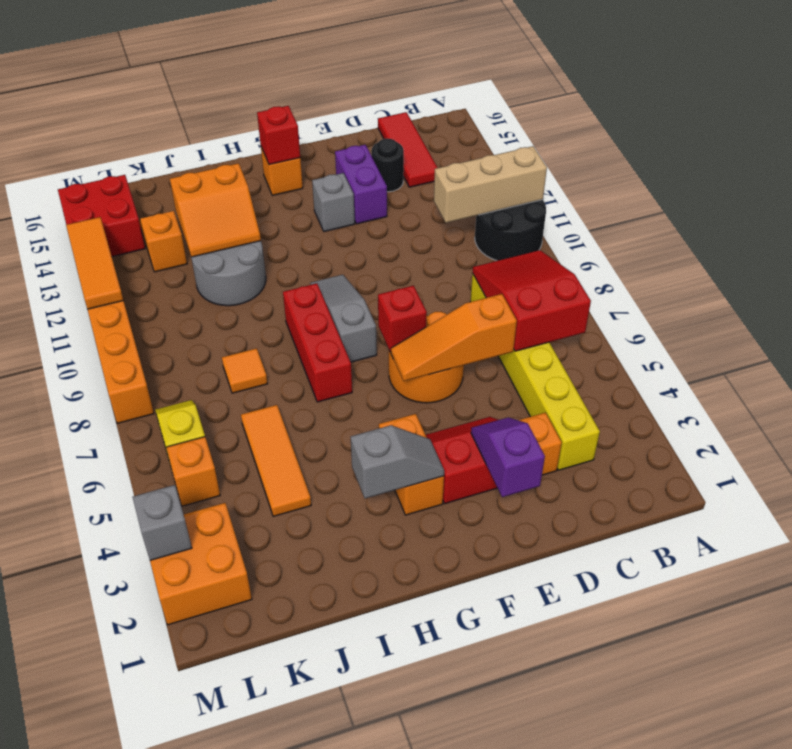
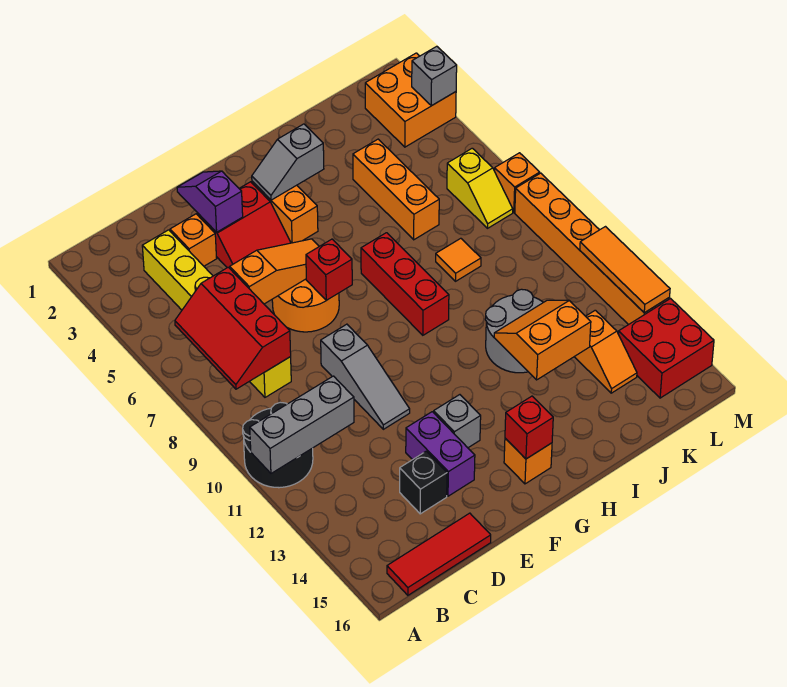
tan 1x3 brick [434,146,547,223] -> grey 1x3 brick [250,376,354,473]
red 2x3 slope [473,250,591,351] -> red 2x3 slope turned to [175,267,291,389]
red 1x3 tile [378,112,437,187] -> red 1x3 tile turned to [387,513,491,595]
black 1x1 round brick [371,139,404,192] -> black 1x1 brick [400,451,447,514]
purple 1x2 slope [471,417,545,497] -> purple 1x2 slope turned to [177,171,243,232]
grey 1x3 slope [310,275,377,362] -> grey 1x3 slope moved to [321,324,410,429]
orange 1x3 tile [241,405,311,517] -> orange 1x3 brick [353,139,439,240]
orange 1x1 brick [166,437,220,506] -> orange 1x1 brick moved to [495,153,540,212]

